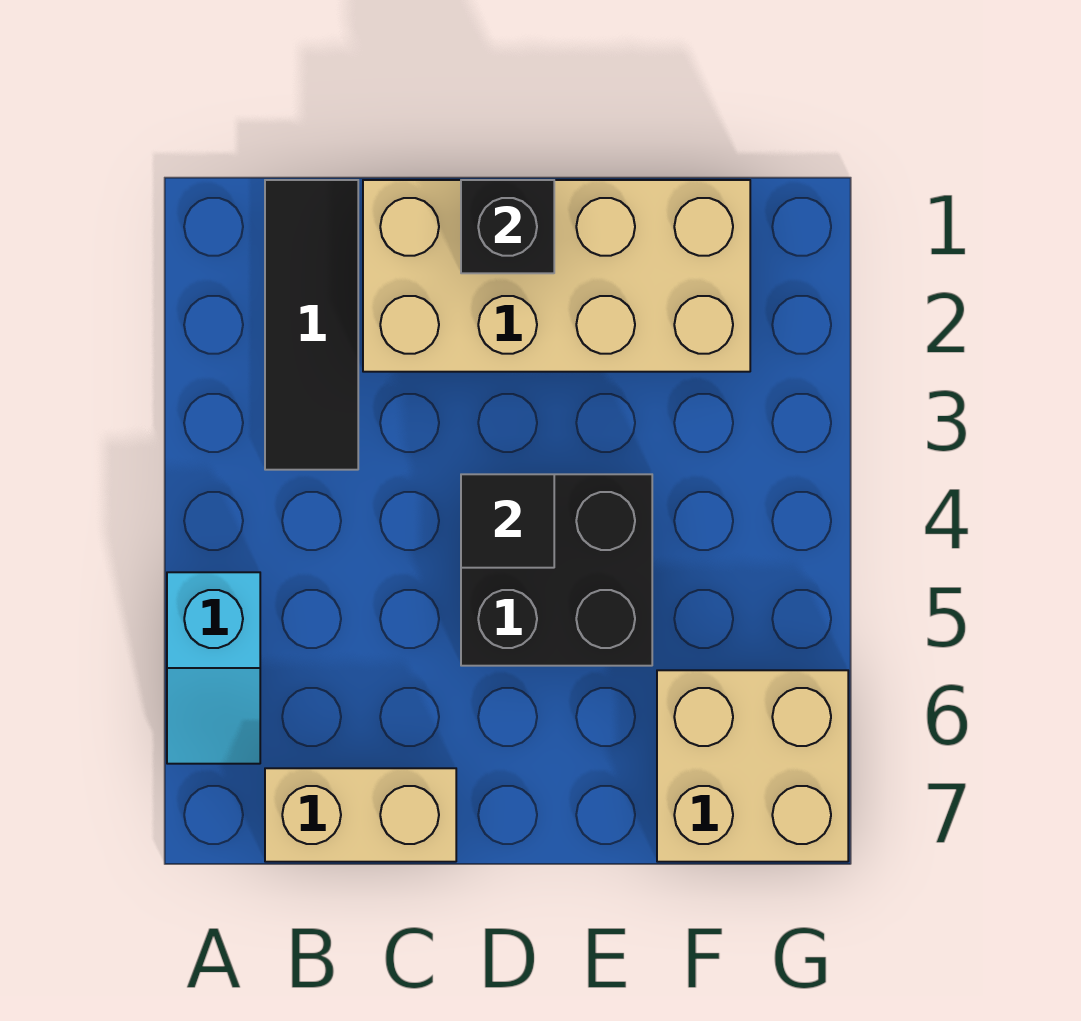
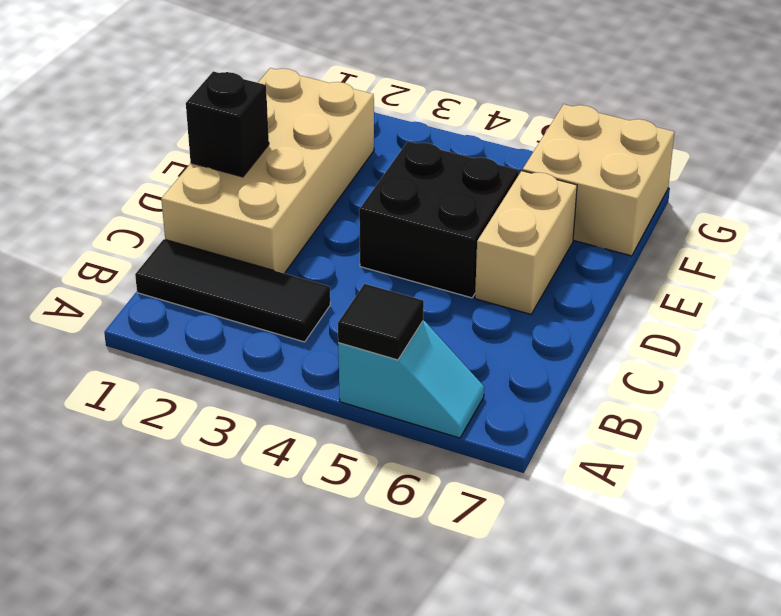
tan 1x2 brick [265,768,456,862] -> tan 1x2 brick moved to [475,171,577,314]
black 1x1 tile [461,474,554,568] -> black 1x1 tile moved to [338,284,424,360]

